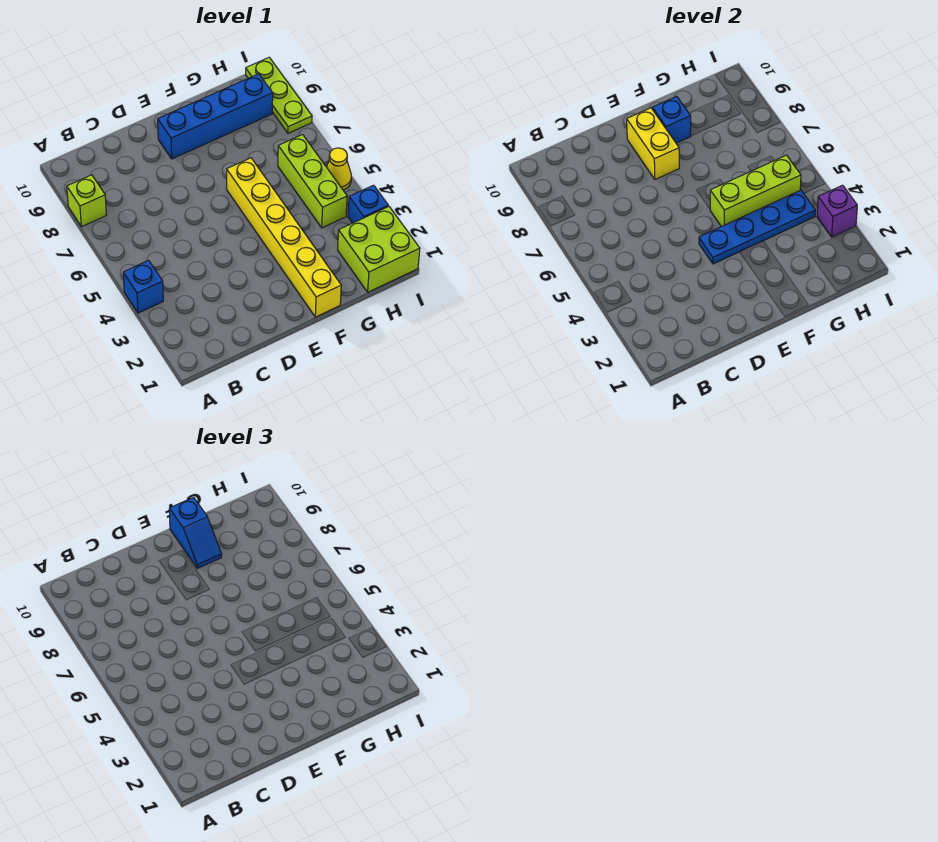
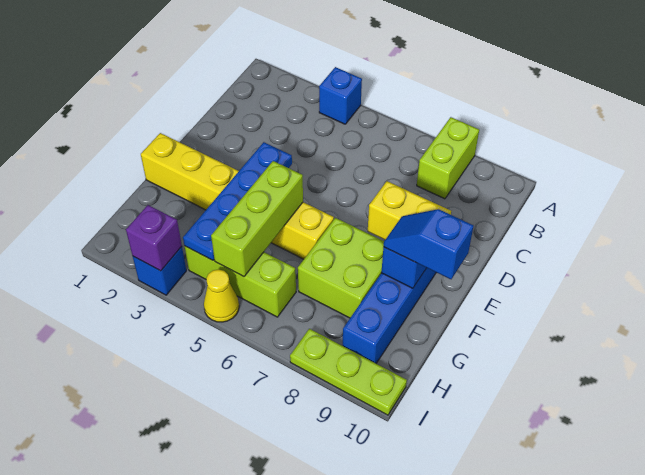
lime 1x1 brick [67,175,106,227] -> lime 1x2 brick [417,117,479,199]
lime 2x2 brick [338,206,420,292] -> lime 2x2 brick moved to [298,218,384,318]

